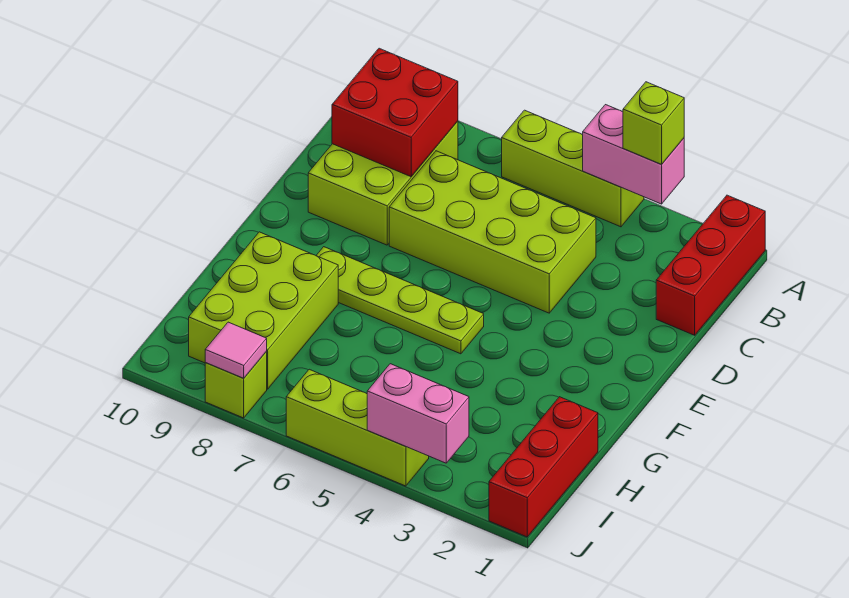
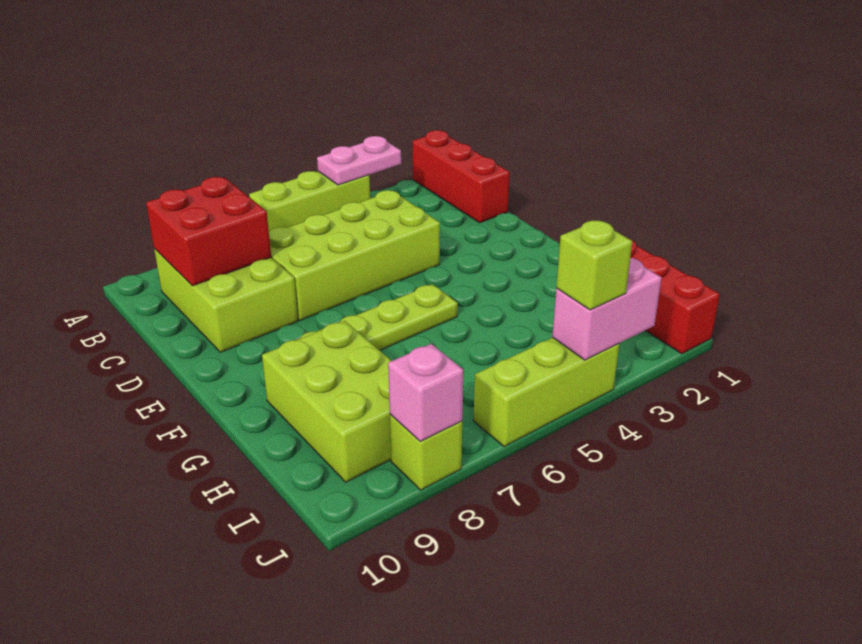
pink 1x2 brick [583,105,684,204] -> pink 1x2 plate [317,136,401,185]
lime 1x1 brick [623,82,684,165] -> lime 1x1 brick moved to [556,220,632,310]
pink 1x1 tile [205,322,267,378] -> pink 1x1 brick [388,344,463,441]

